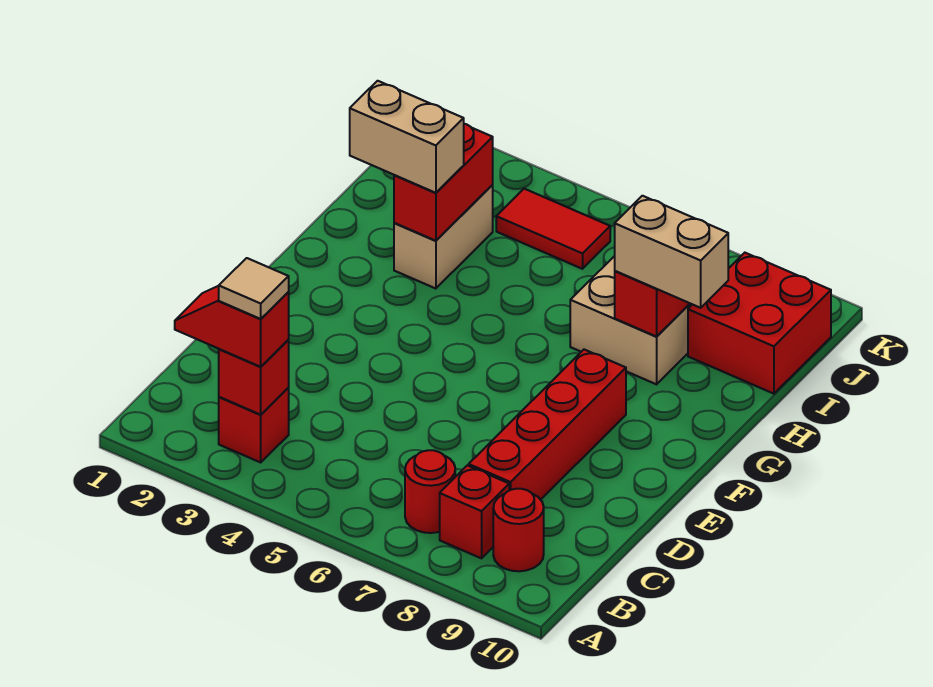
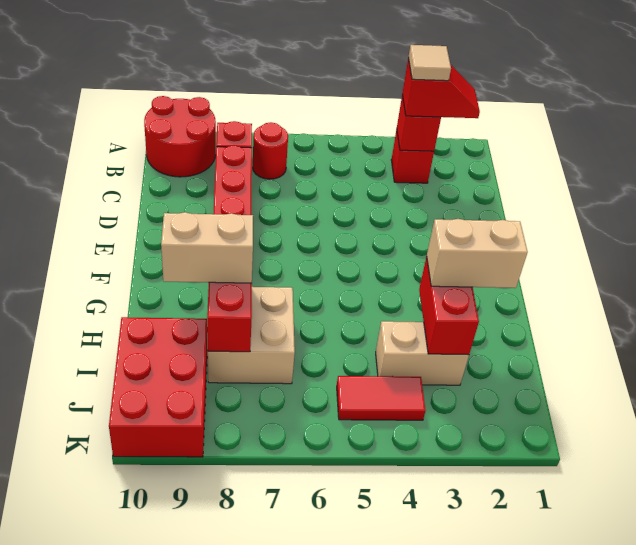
red 1x1 round brick [493,489,544,571] -> red 2x2 round brick [144,96,216,177]
tan 1x2 brick [394,185,493,289] -> tan 1x2 brick turned to [376,321,469,385]
red 2x2 brick [688,253,831,394] -> red 2x3 brick [109,317,208,457]

